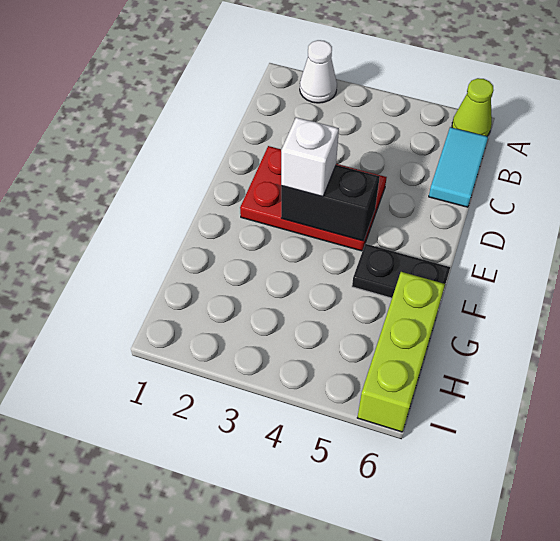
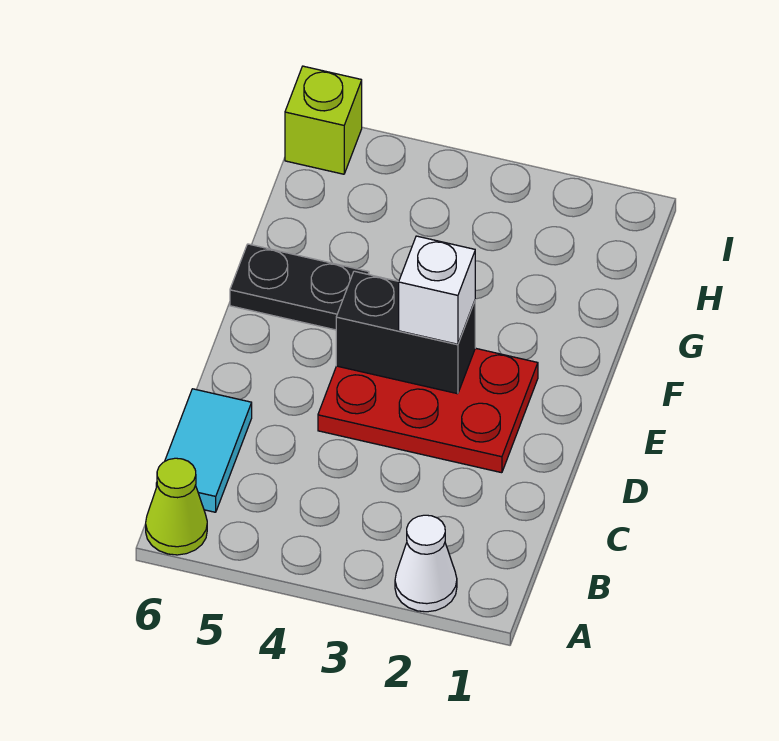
lime 1x3 brick [357,272,445,432] -> lime 1x1 brick [285,66,362,174]

